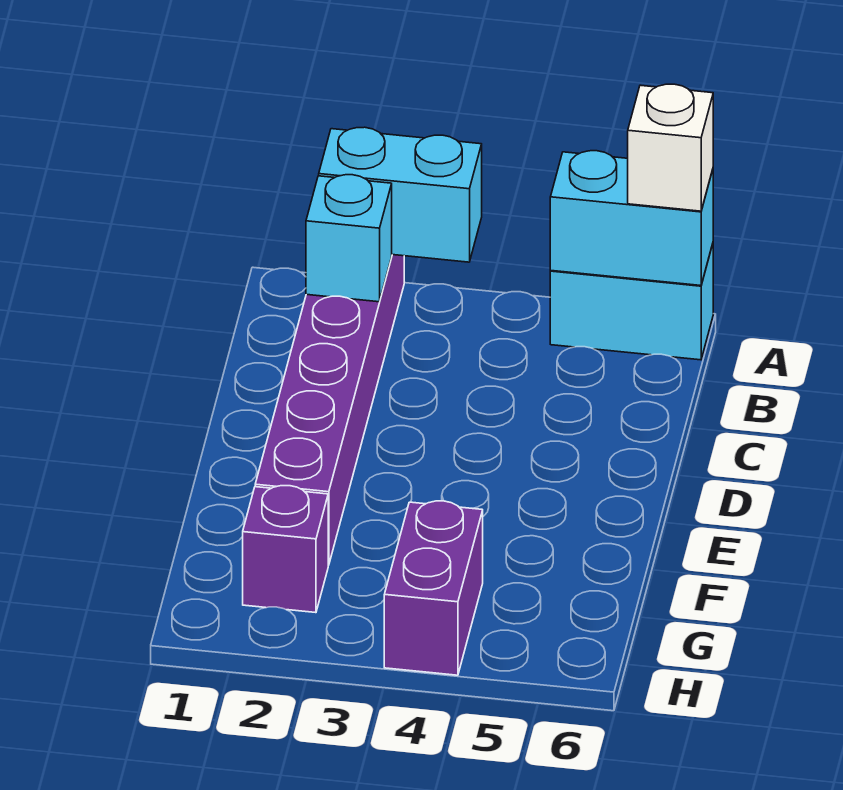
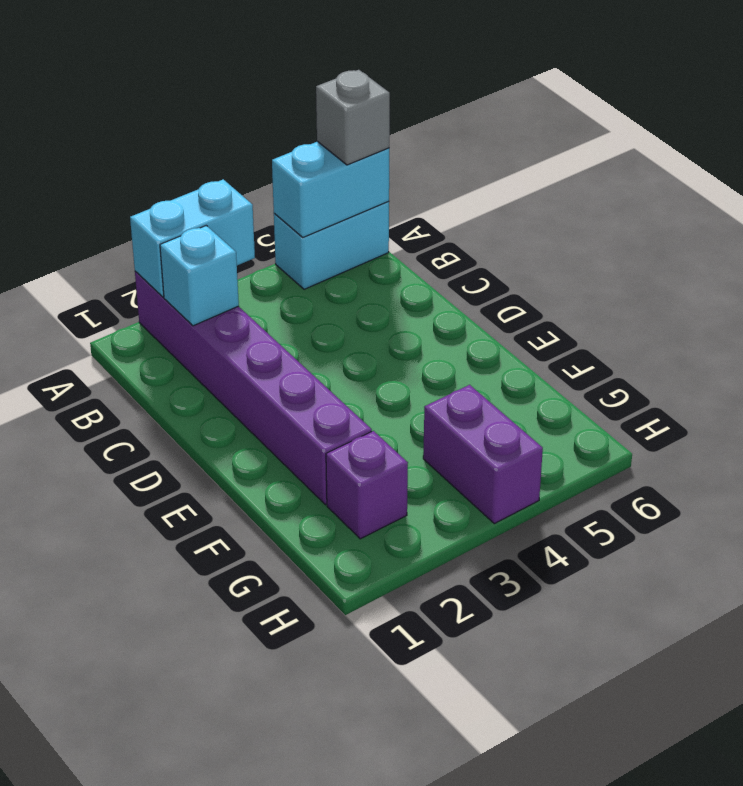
white 1x1 brick [628,84,713,211] -> grey 1x1 brick [316,70,390,165]

